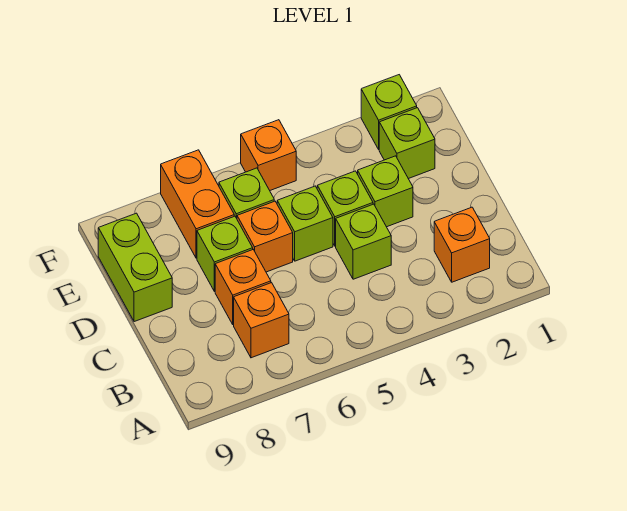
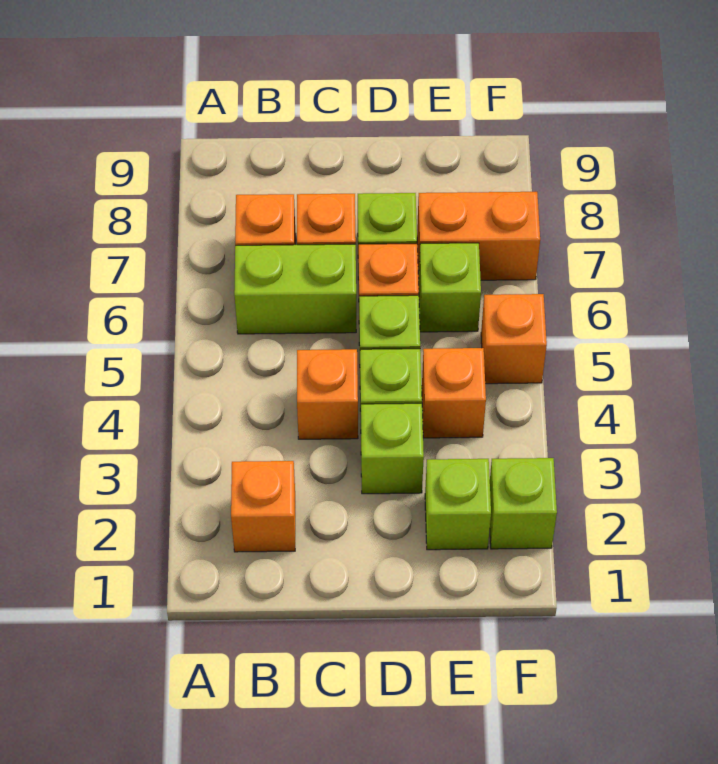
lime 1x1 brick [336,204,391,279] -> orange 1x1 brick [297,349,358,439]
lime 1x2 brick [98,213,172,322] -> lime 1x2 brick moved to [234,244,356,334]
none -> orange 1x1 brick [422,348,486,438]

